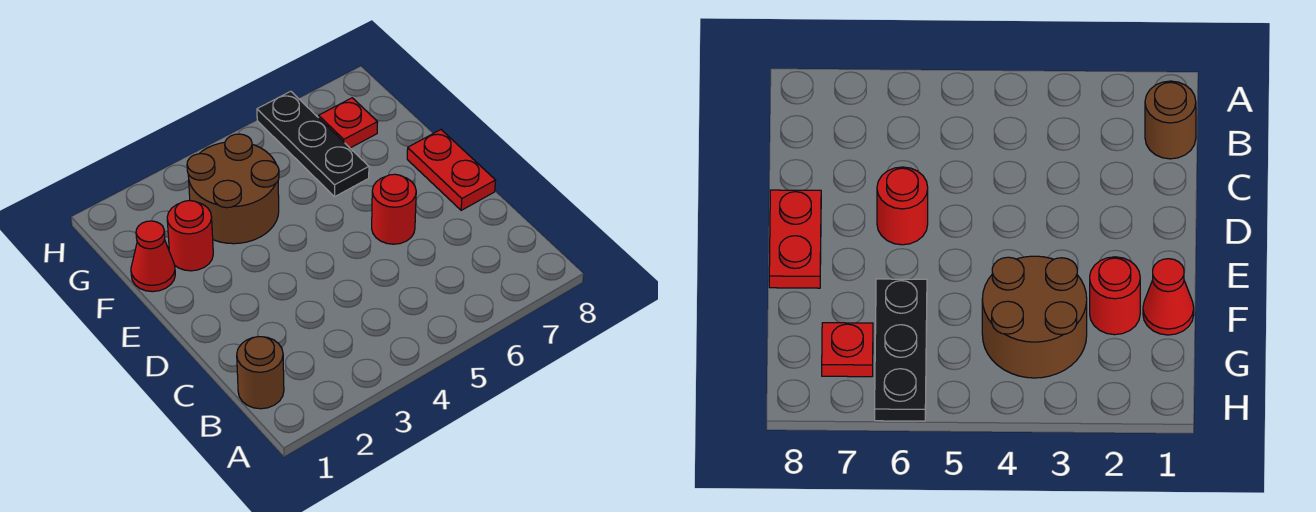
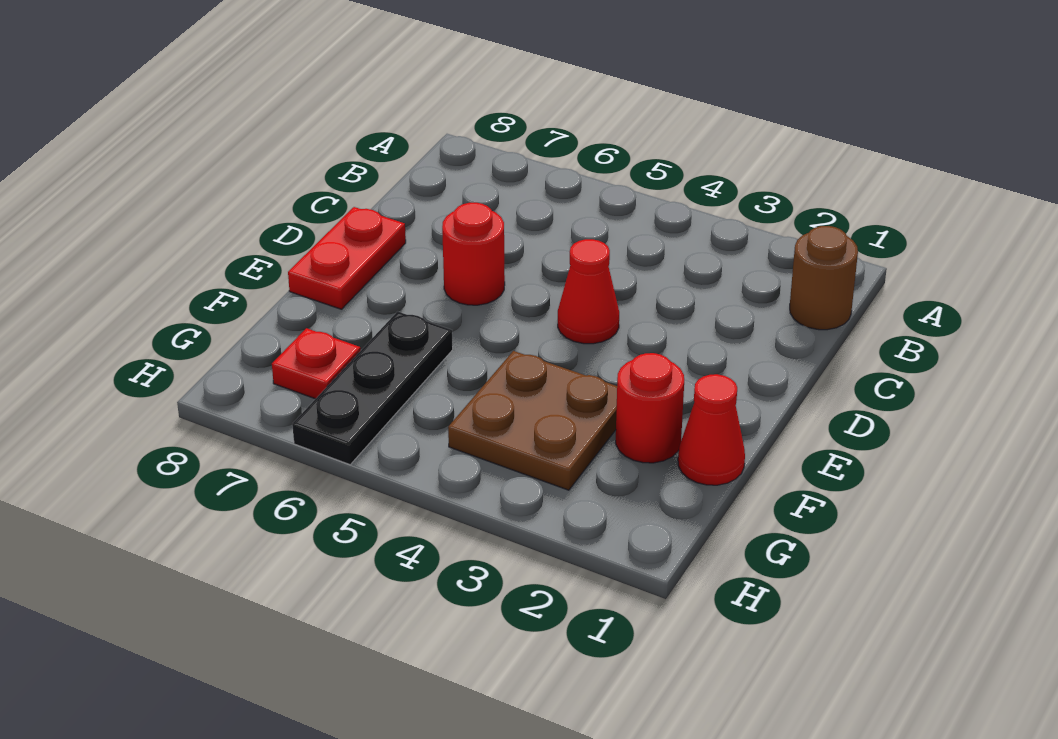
none -> red 1x1 cone [558,239,619,344]
brown 2x2 round brick [187,134,279,244] -> brown 2x2 plate [448,351,617,490]

